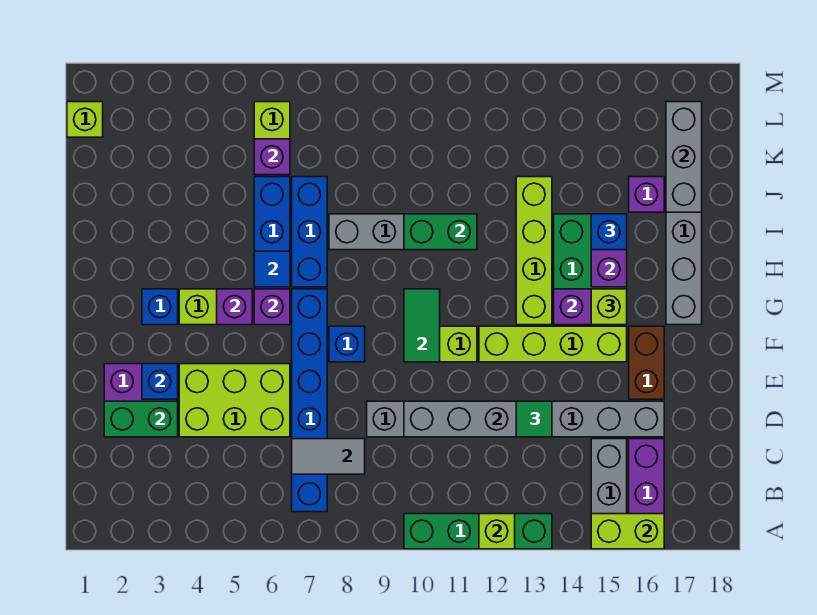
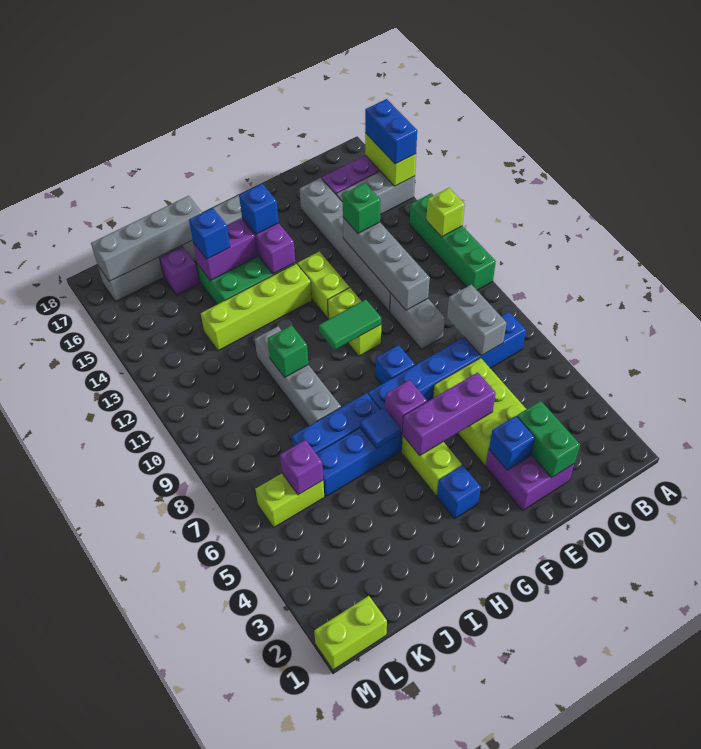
none -> blue 1x2 brick [365,99,417,164]
grey 1x2 tile [292,439,365,474] -> grey 1x2 brick [447,284,507,356]
green 1x1 tile [516,401,552,437] -> green 1x1 brick [342,183,380,233]
brown 1x2 brick [629,326,664,399] -> none
lime 1x4 brick [479,326,627,362] -> lime 1x2 brick [297,252,349,318]
purple 1x1 brick [217,289,252,325] -> purple 1x3 brick [403,372,496,456]
lime 1x1 brick [591,289,627,325] -> blue 1x1 brick [239,184,279,234]
green 1x2 brick [404,214,477,250] -> green 1x1 brick [267,325,308,377]
grey 1x3 brick [666,102,702,212] -> grey 1x4 brick [91,196,202,281]
lime 1x1 brick [67,102,103,137] -> lime 1x2 brick [314,596,387,670]

